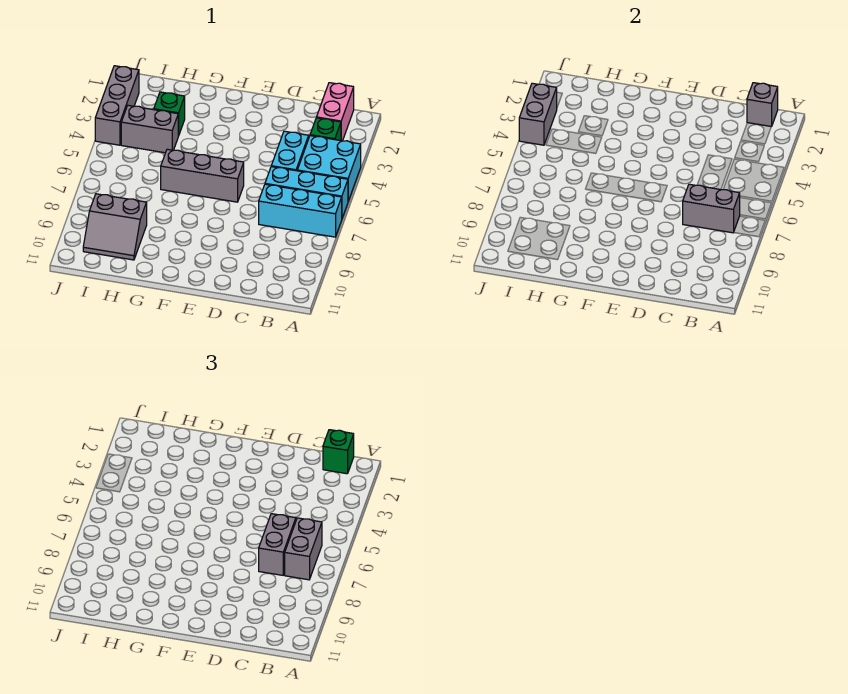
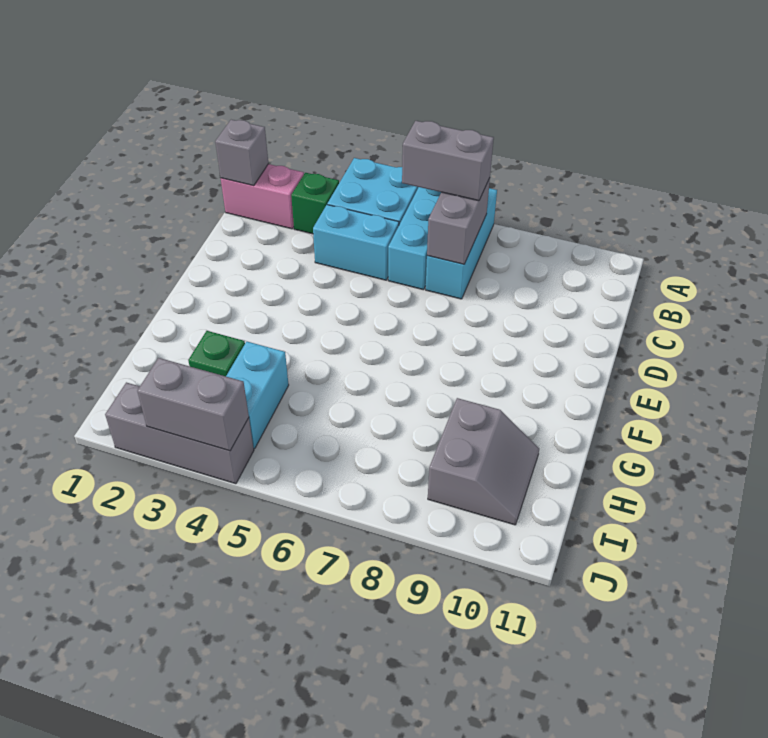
green 1x1 brick [323,430,354,474] -> none
grey 1x2 brick [259,514,296,575] -> none
grey 1x3 brick [161,149,244,202] -> none
grey 1x2 brick [121,105,178,153] -> cyan 1x2 brick [226,342,289,449]

